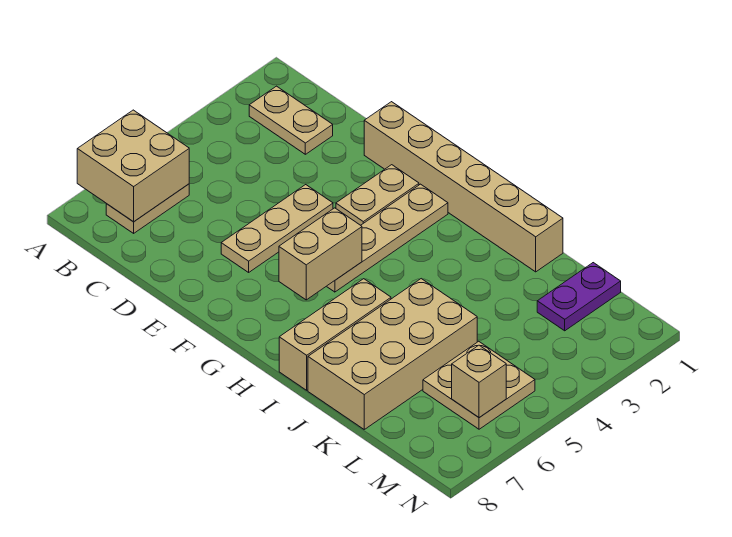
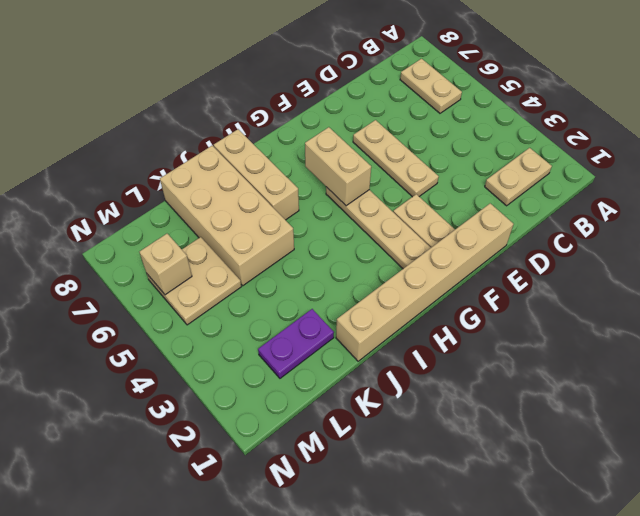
tan 2x2 brick [77,110,189,222] -> none
purple 1x2 plate [537,263,621,331] -> purple 1x2 plate turned to [258,309,334,378]

